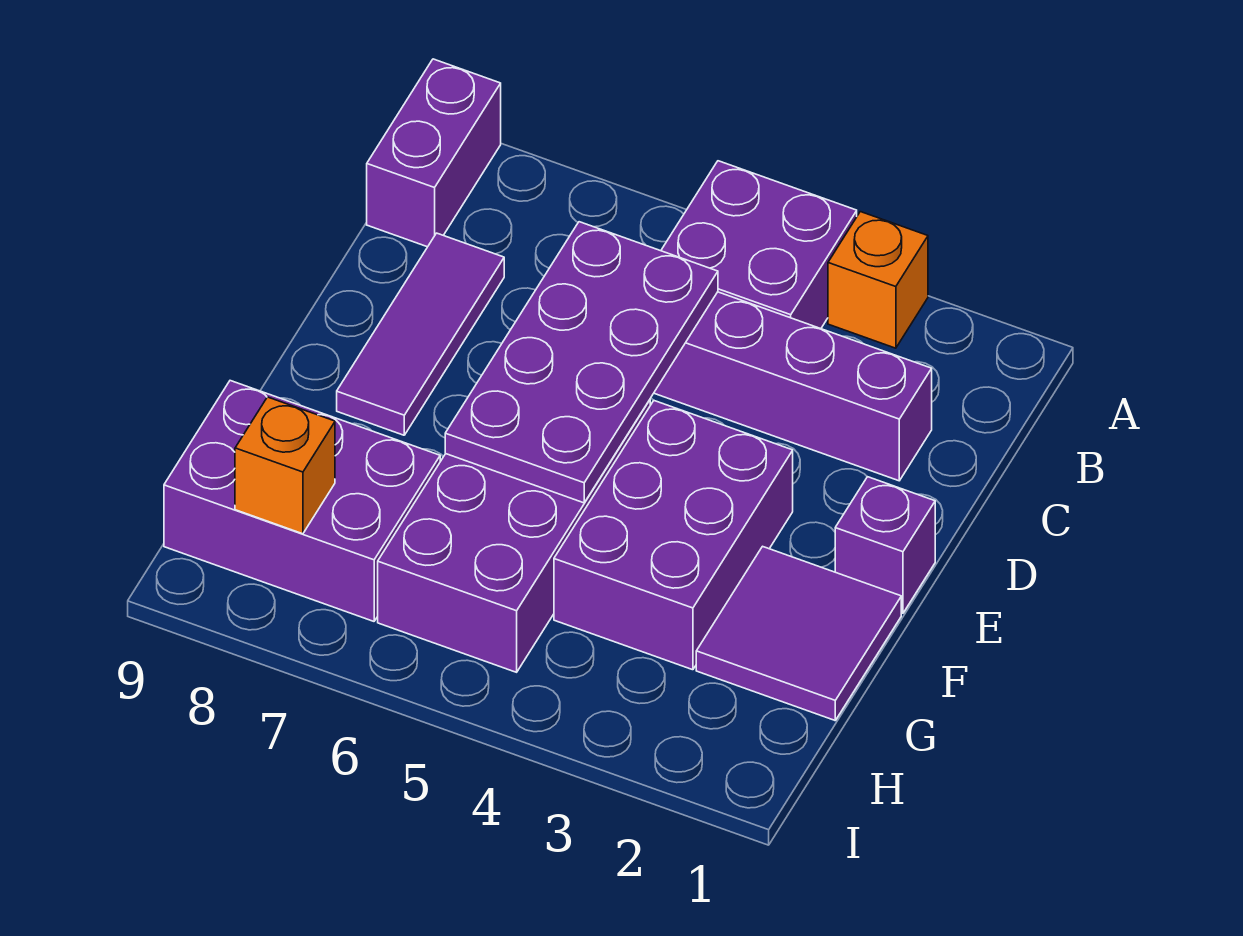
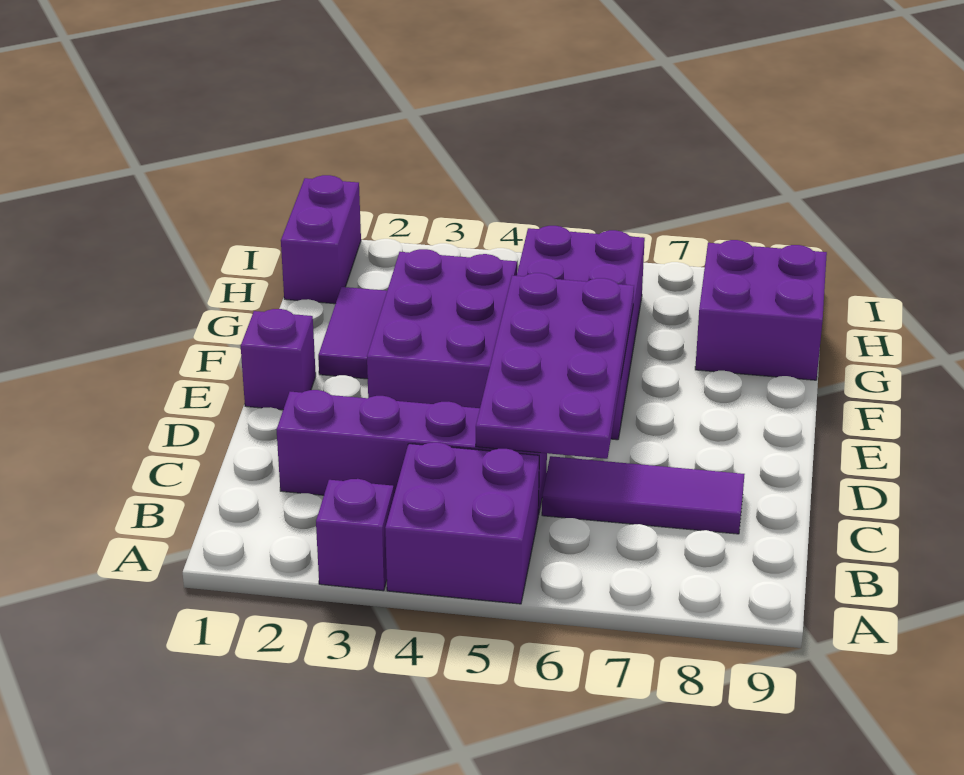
orange 1x1 brick [828,212,928,348] -> purple 1x1 brick [316,479,394,591]
purple 1x2 brick [367,59,501,247] -> purple 1x2 brick moved to [281,175,361,304]
purple 1x3 tile [337,233,504,435] -> purple 1x3 tile turned to [542,456,745,534]
purple 2x2 tile [696,546,901,720] -> purple 1x2 tile [318,287,387,379]
purple 2x3 brick [164,381,440,621] -> purple 2x2 brick [695,240,827,380]
orange 1x1 brick [235,397,335,534] -> none

